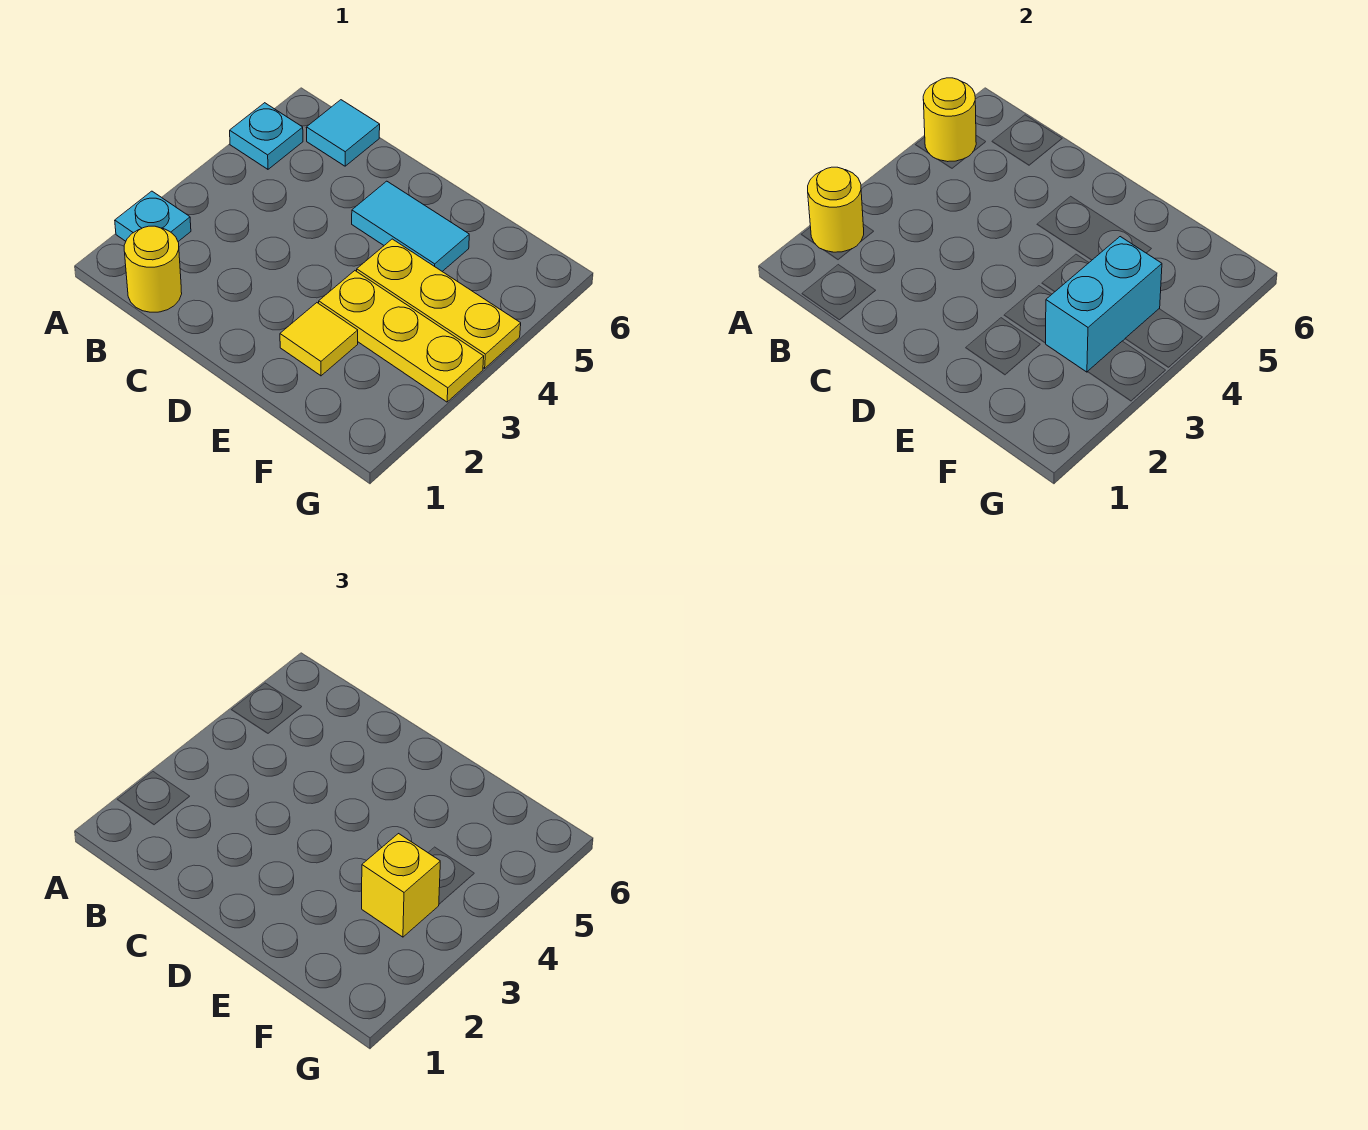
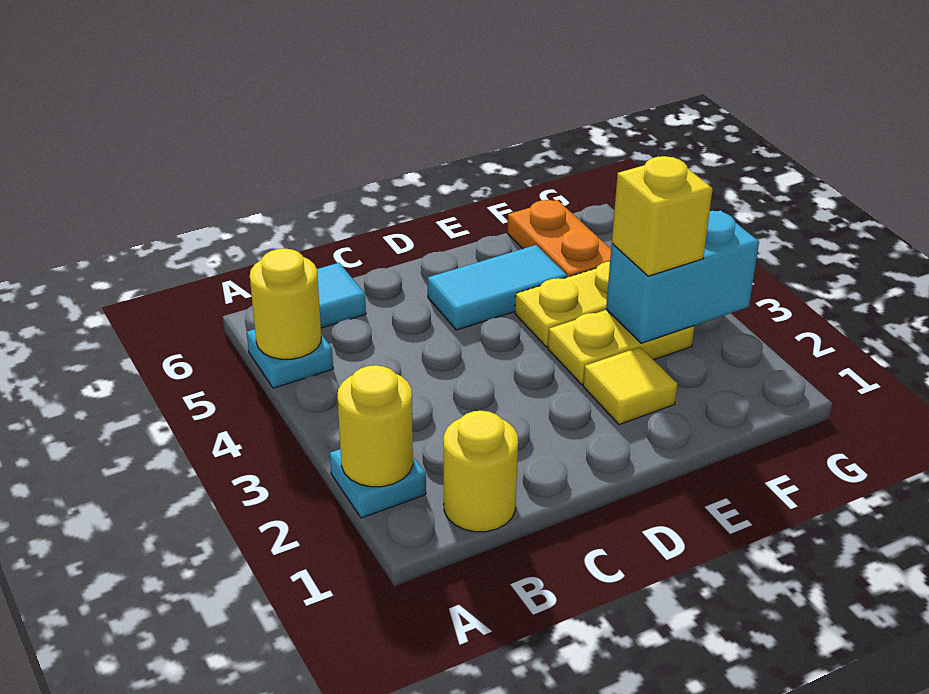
yellow 1x3 plate [319,271,484,402] -> yellow 1x2 plate [548,310,694,384]
cyan 1x2 brick [1046,237,1162,372] -> cyan 1x2 brick turned to [606,210,759,343]
none -> orange 1x2 plate [507,200,611,277]

